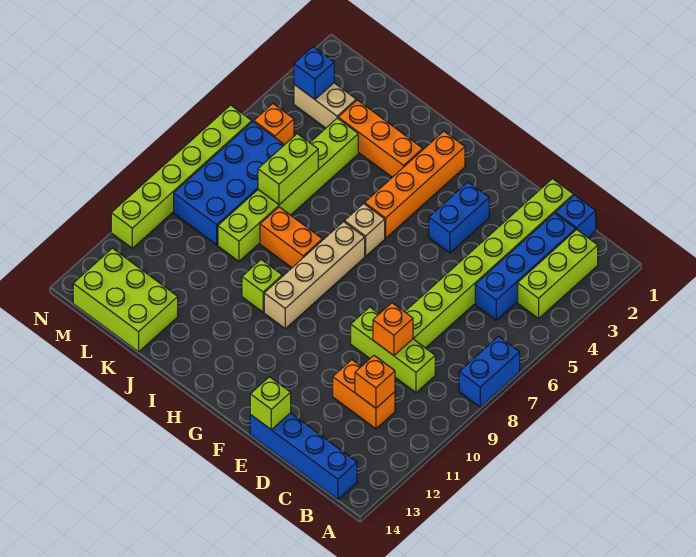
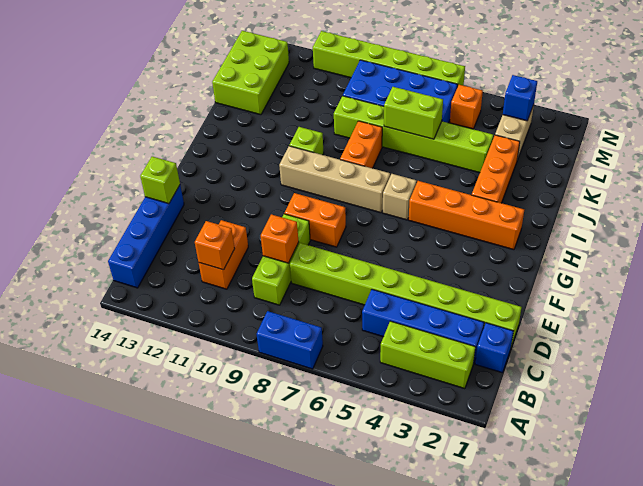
blue 1x2 brick [429,182,489,253] -> none
none -> orange 1x2 brick [284,193,346,247]

